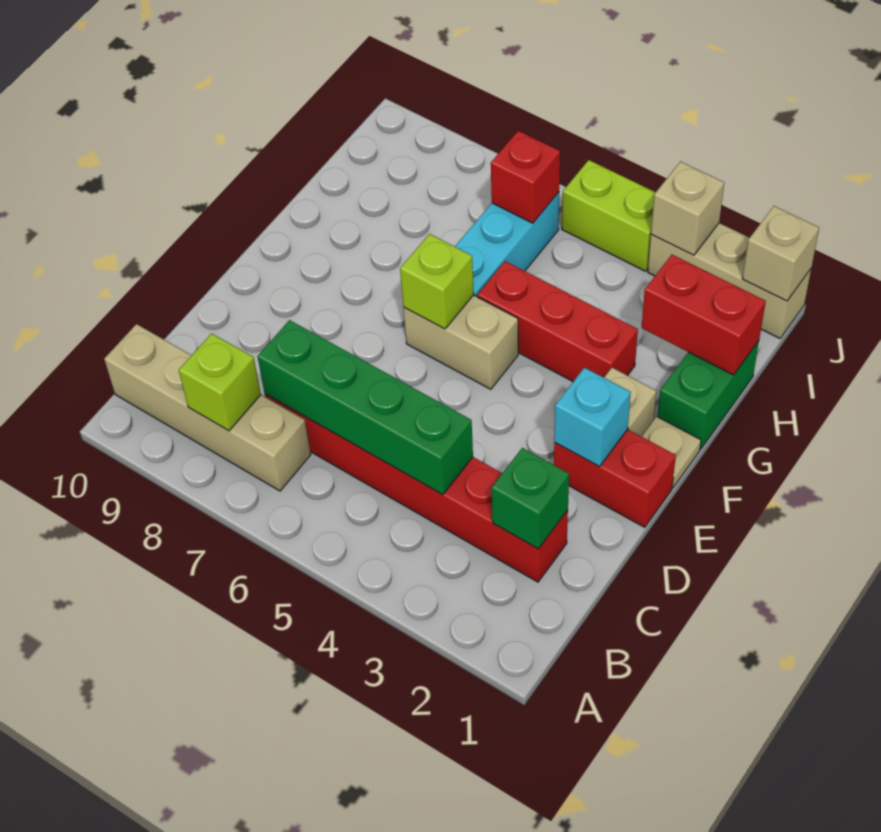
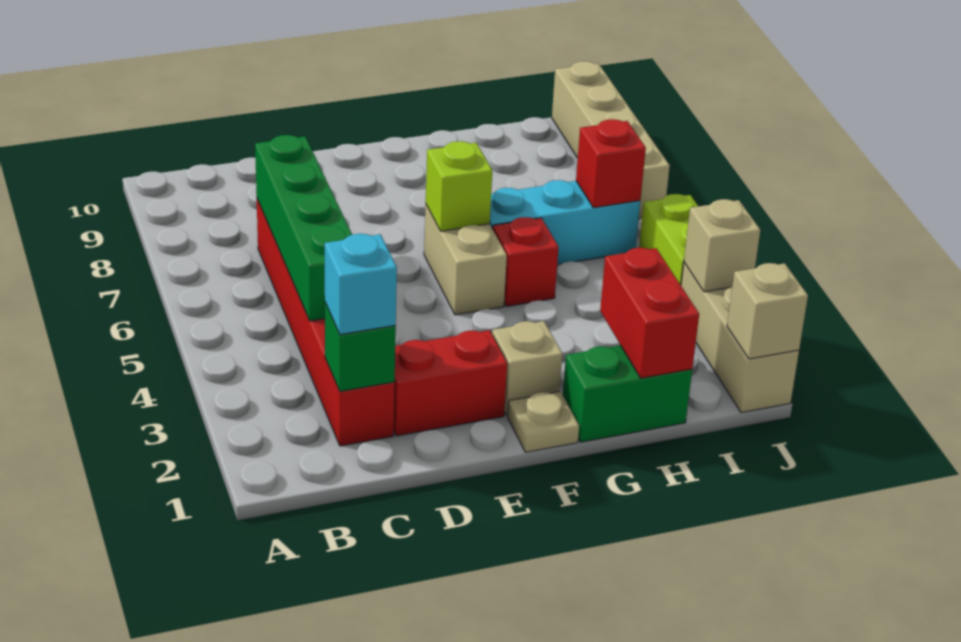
tan 1x4 brick [104,324,311,491] -> tan 1x4 brick moved to [552,61,670,220]
lime 1x1 brick [179,334,261,431] -> none
red 1x2 brick [554,429,676,527] -> red 1x2 brick turned to [394,330,507,436]
cyan 1x1 brick [554,368,631,467] -> cyan 1x1 brick moved to [325,234,397,335]
red 1x3 brick [477,261,638,381] -> red 1x1 brick [493,217,559,306]

